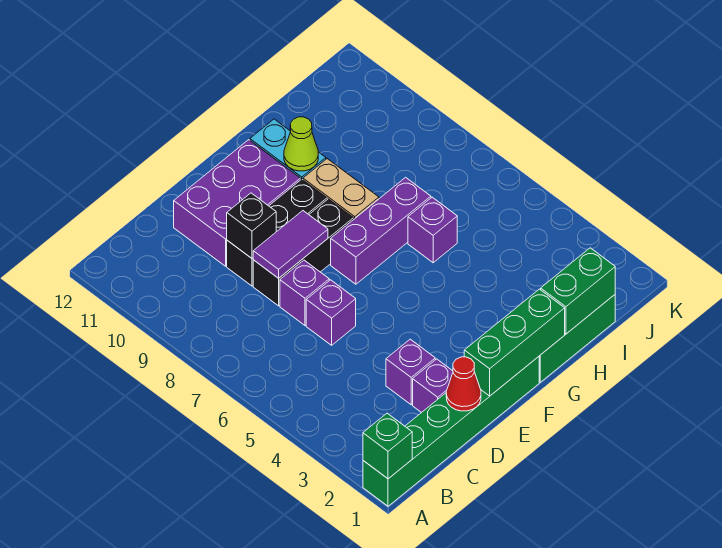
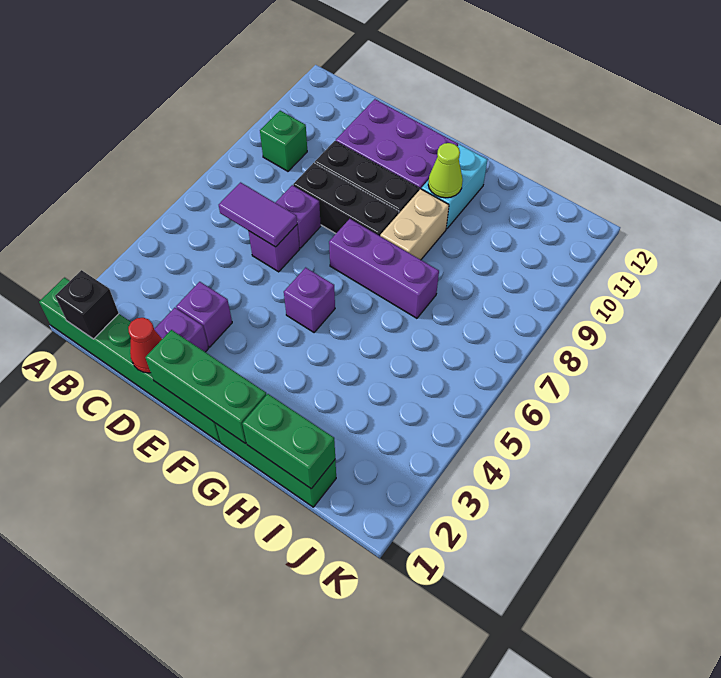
green 1x1 brick [363,413,412,479] -> green 1x1 brick moved to [260,111,307,171]
purple 1x2 tile [253,211,328,278] -> purple 1x2 tile moved to [219,182,297,247]
black 1x1 brick [227,193,276,258] -> black 1x1 brick moved to [55,270,119,339]
purple 1x1 brick [408,197,457,263] -> purple 1x1 brick moved to [284,267,335,332]

